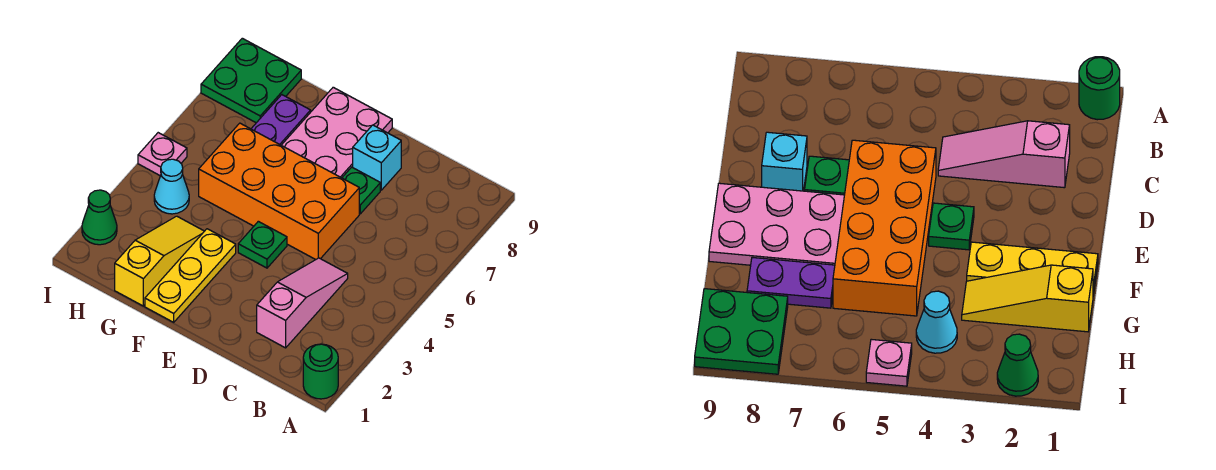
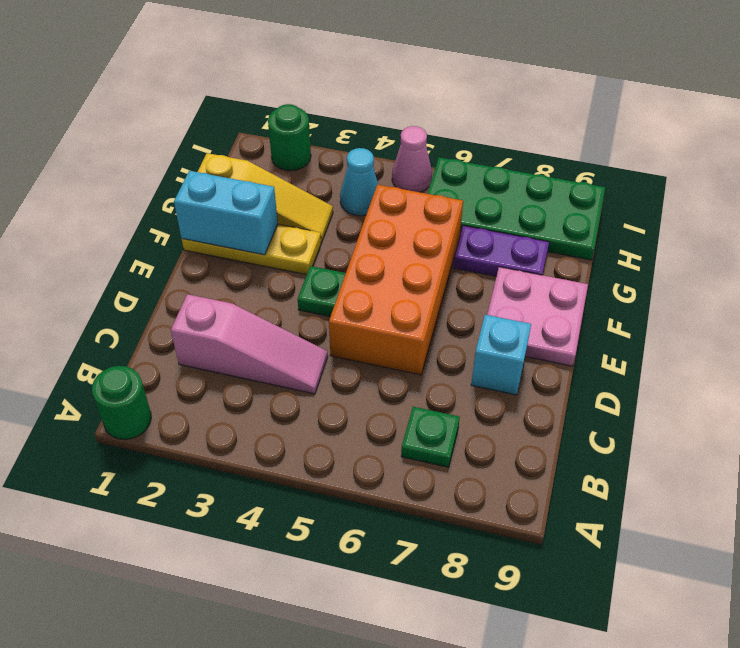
green 1x1 plate [342,167,380,214] -> green 1x1 plate moved to [401,407,460,467]
pink 2x3 plate [281,87,392,178] -> pink 2x2 plate [487,267,588,366]
none -> cyan 1x2 brick [174,171,278,255]
green 2x2 plate [201,38,301,123] -> green 2x4 plate [427,157,605,260]
green 1x1 cone [82,190,117,245] -> green 1x1 round brick [268,104,311,171]
pink 1x1 plate [138,133,187,176] -> pink 1x1 cone [392,126,432,192]

